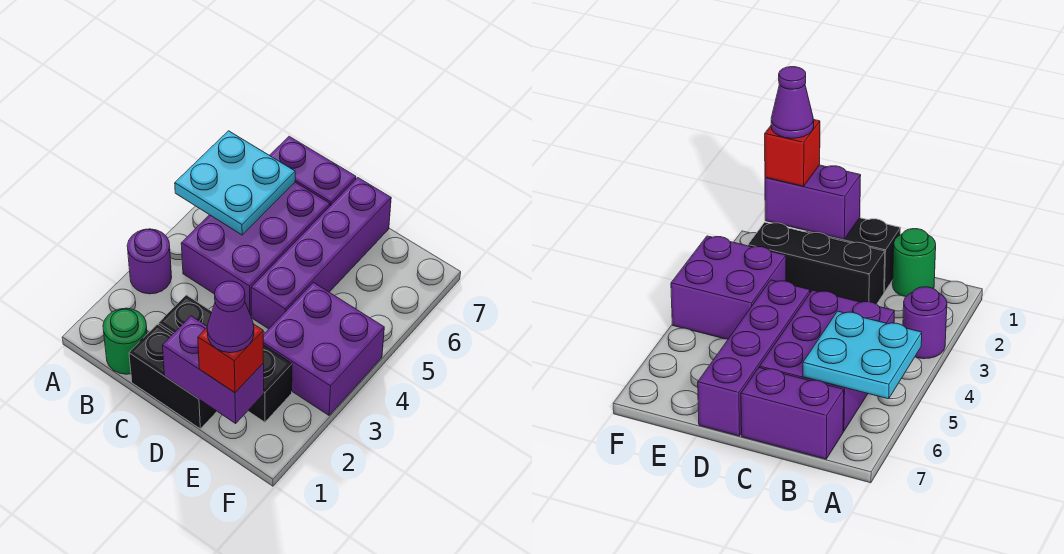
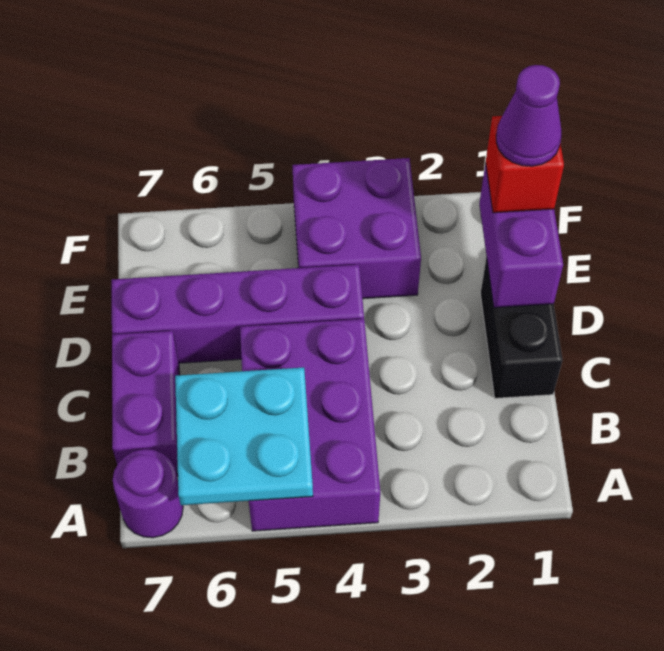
purple 1x1 round brick [127,229,172,294] -> purple 1x1 round brick moved to [113,449,183,538]
green 1x1 round brick [103,308,147,374] -> none
purple 2x3 brick [181,182,330,316] -> purple 2x3 brick turned to [240,319,380,531]
black 1x3 brick [159,295,292,422] -> none

